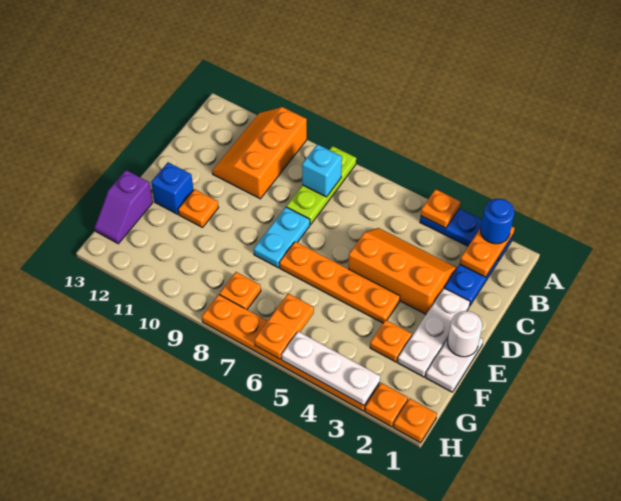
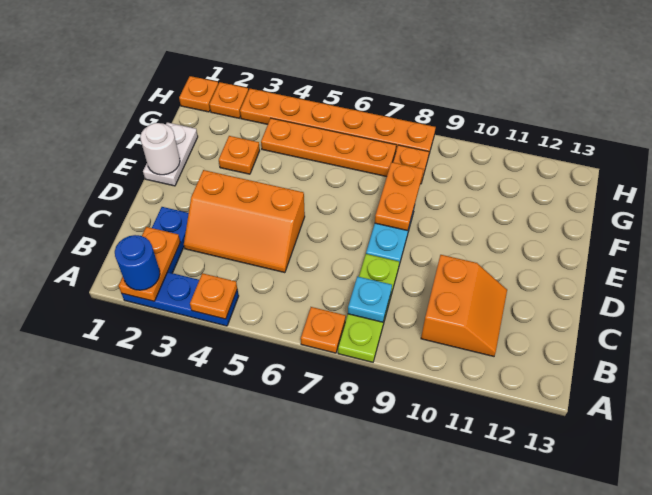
orange 2x3 slope [212,107,307,199] -> orange 2x2 slope [421,255,507,356]
cyan 1x1 brick [302,144,342,197] -> cyan 1x1 plate [348,276,392,322]
white 1x3 plate [398,288,470,377] -> none
orange 1x4 plate [280,242,400,323] -> orange 1x4 plate moved to [261,118,396,177]
orange 1x1 plate [178,189,219,228] -> orange 1x1 plate moved to [301,307,346,353]
blue 1x1 brick [151,162,193,214] -> none
purple 1x2 slope [94,170,153,244] -> none
orange 1x2 plate [254,293,314,359] -> orange 1x2 plate moved to [375,162,423,231]
white 1x3 plate [282,331,380,405] -> none

